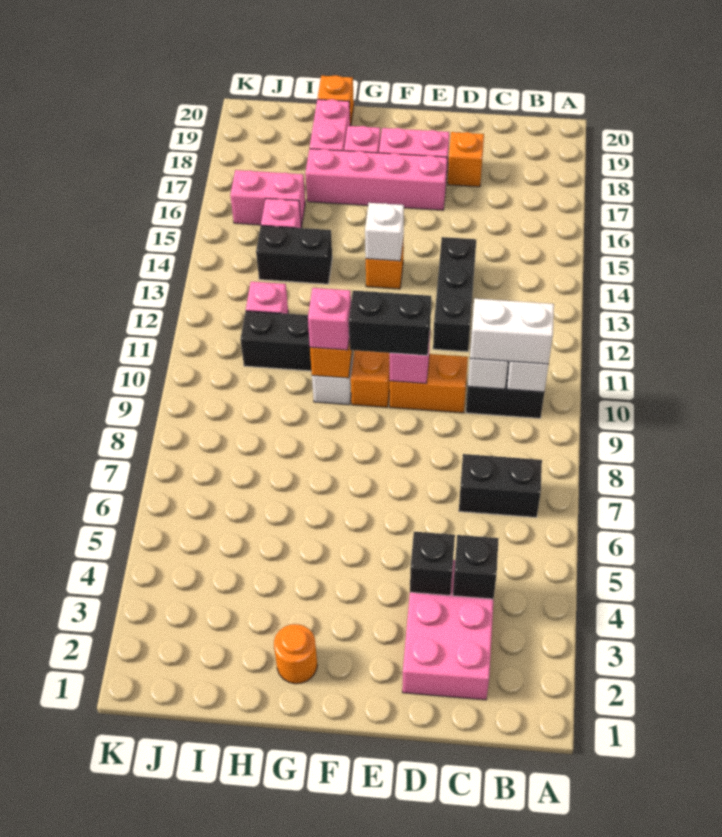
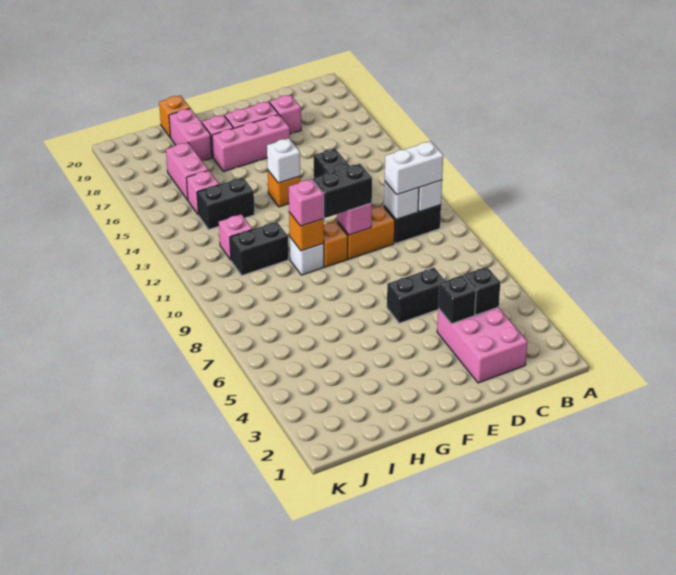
black 1x2 brick [459,454,542,517] -> black 1x2 brick moved to [387,268,445,323]
orange 1x1 brick [448,132,484,187] -> pink 1x1 brick [269,95,301,134]
pink 1x4 brick [305,149,447,210] -> pink 1x3 brick [212,115,290,172]
orange 1x1 round brick [274,624,317,684] -> none
pink 1x2 brick [230,170,305,227] -> pink 1x2 brick turned to [166,142,208,200]

